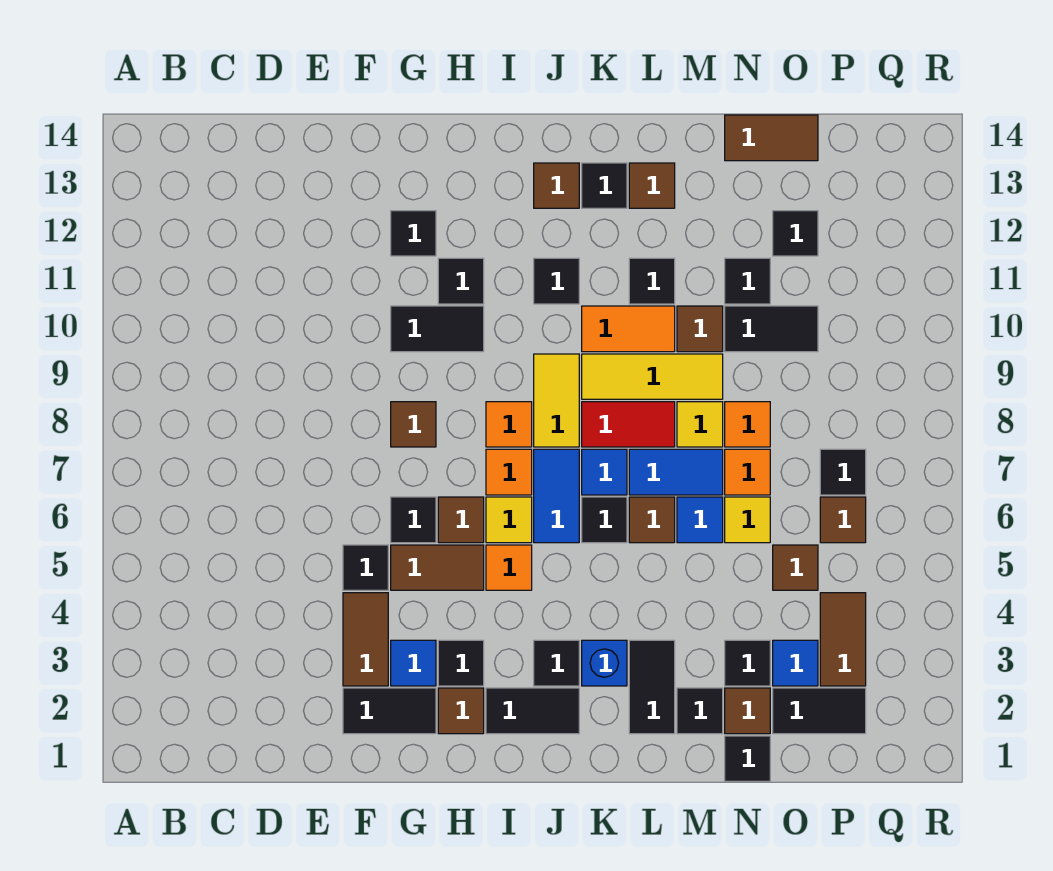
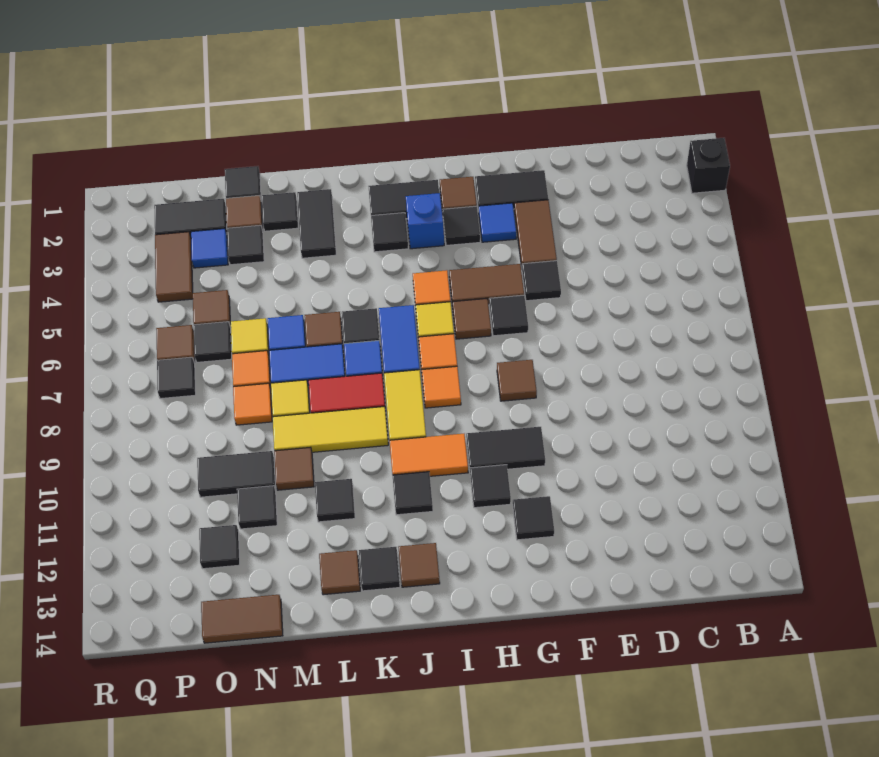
none -> black 1x1 brick [687,138,730,193]
blue 1x1 brick [582,640,627,686] -> blue 1x1 brick moved to [406,193,444,249]
orange 1x2 tile [582,306,675,352] -> orange 1x2 tile moved to [390,434,468,476]
none -> black 1x1 tile [194,322,232,362]

